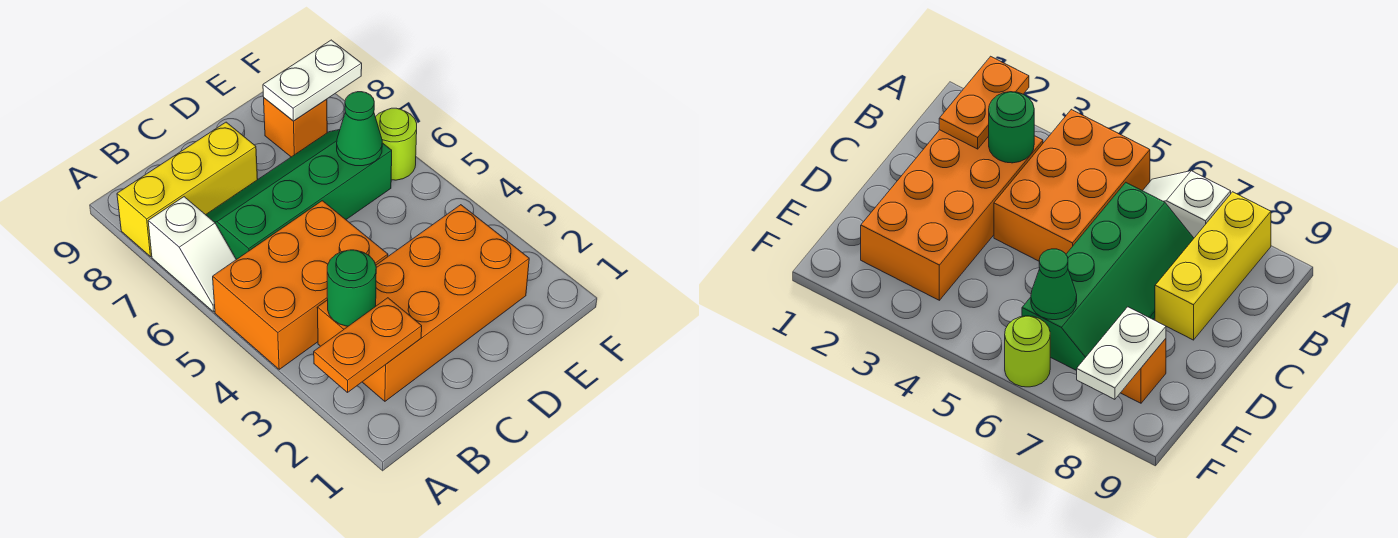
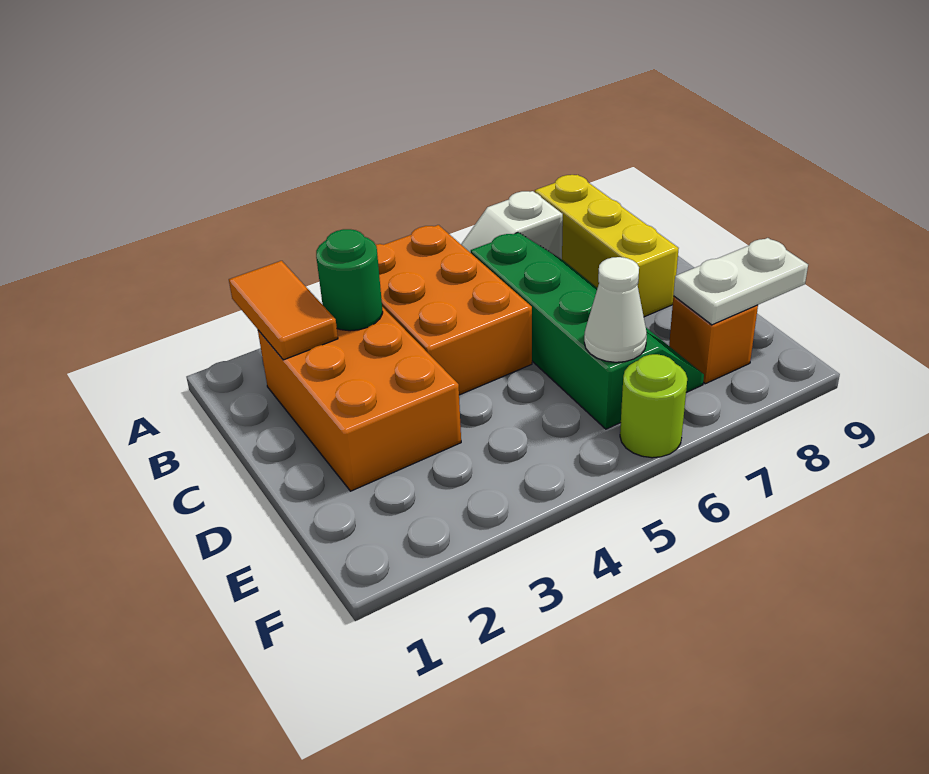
orange 1x2 plate [314,298,422,392] -> orange 1x2 tile [229,261,338,360]
orange 2x4 brick [317,205,529,401] -> orange 2x3 brick [258,307,461,491]
green 1x1 cone [337,92,382,166] -> white 1x1 cone [584,257,647,362]
white 1x2 plate [263,40,362,121] -> white 1x2 plate turned to [673,238,808,325]

